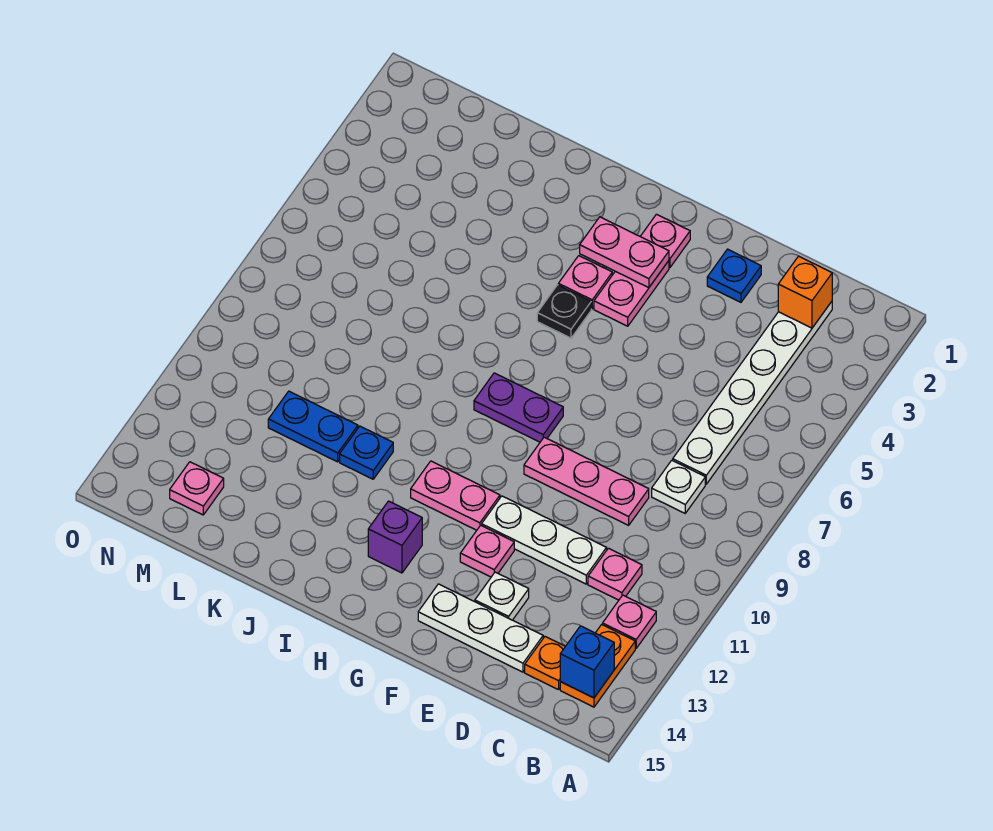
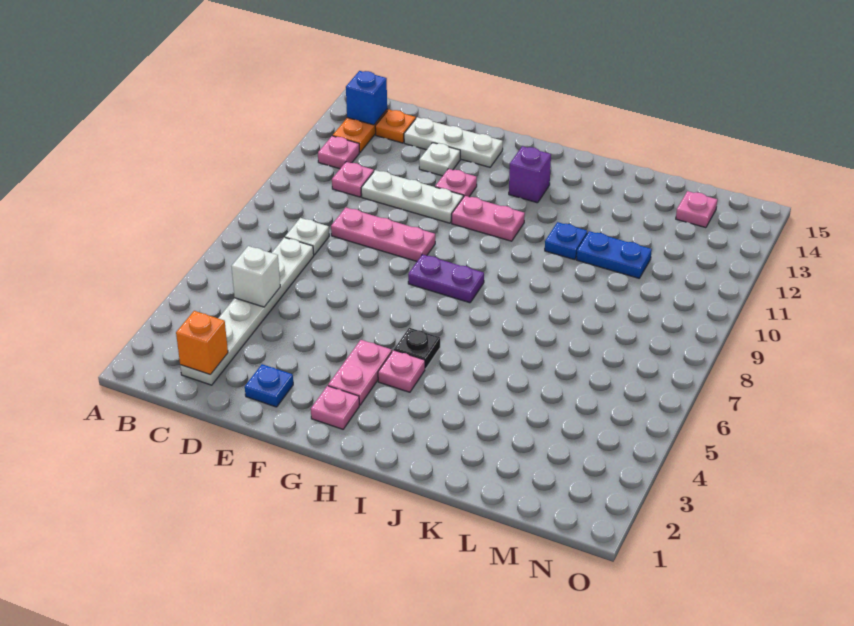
none -> white 1x1 brick [231,246,280,307]
pink 1x2 plate [580,217,669,288] -> none

